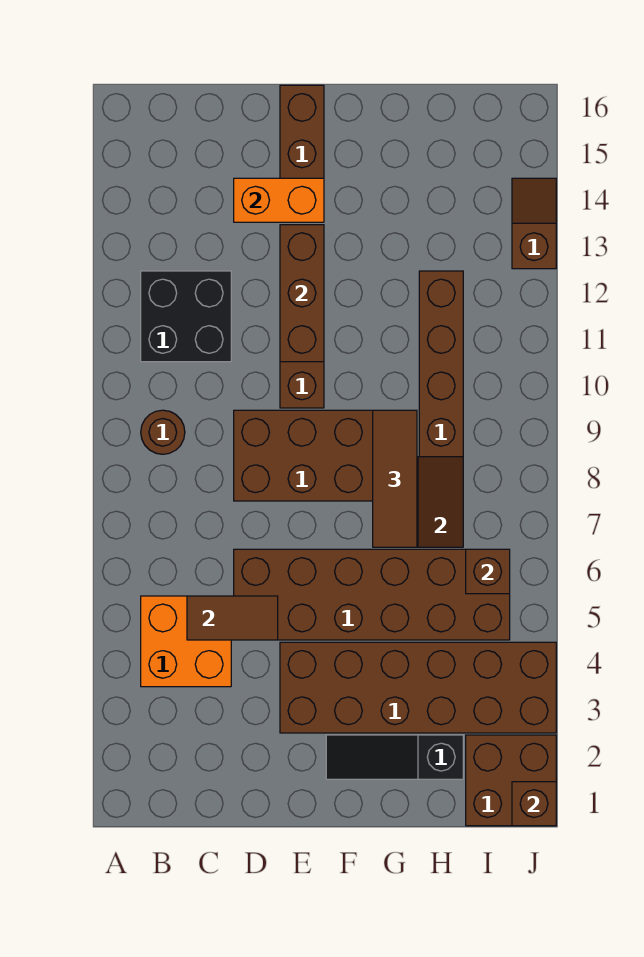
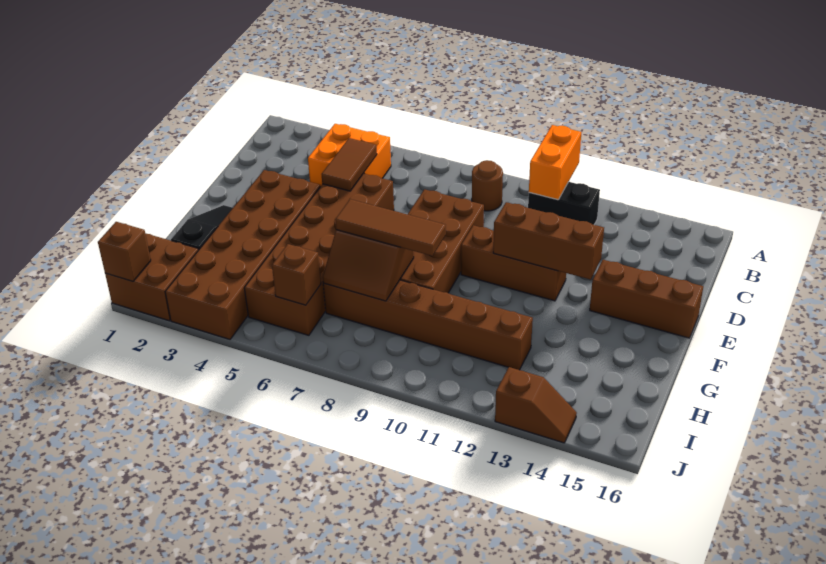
black 2x2 brick [141,271,231,362] -> black 1x2 brick [528,182,600,225]
orange 1x2 brick [234,178,324,222] -> orange 1x2 brick moved to [529,125,581,200]

